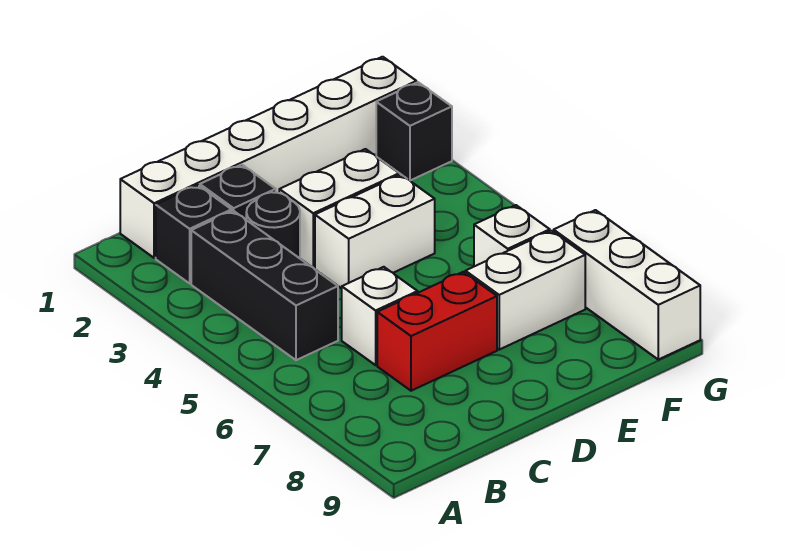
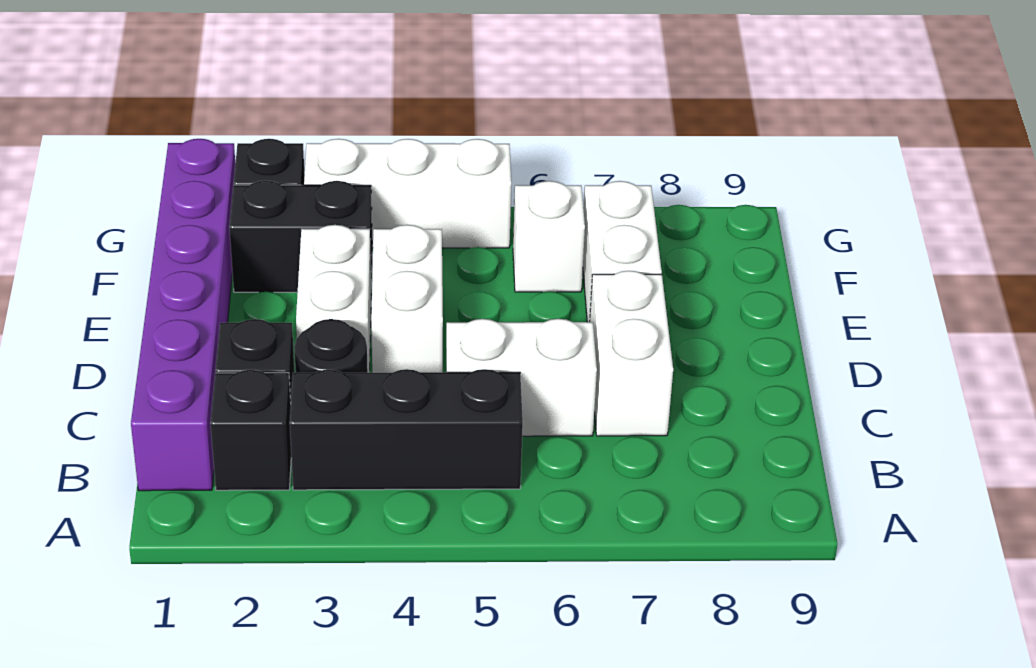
white 1x6 brick [120,57,416,258] -> purple 1x6 brick [131,139,235,491]
white 1x1 brick [342,267,418,365] -> white 1x2 brick [446,319,597,436]
red 1x2 brick [377,272,497,391] -> white 1x2 brick [590,271,673,436]
none -> black 1x2 brick [229,181,372,292]
white 1x3 brick [554,210,700,360] -> white 1x3 brick moved to [304,139,511,248]

